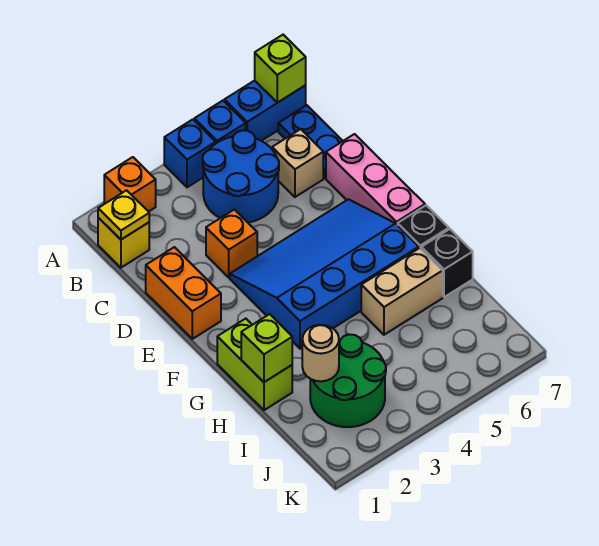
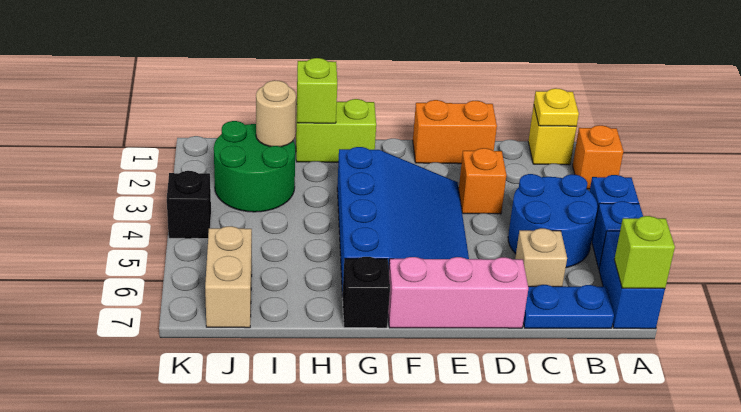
tan 1x2 brick [361,248,443,335] -> tan 1x2 brick moved to [205,226,252,328]
black 1x1 brick [421,229,473,297] -> black 1x1 brick moved to [167,171,211,239]

